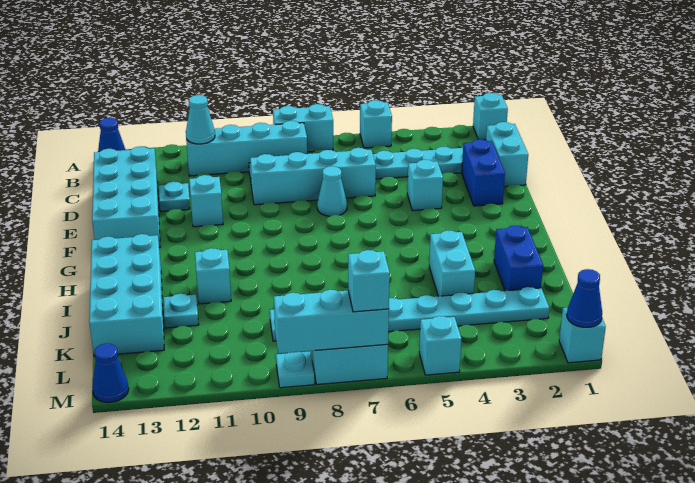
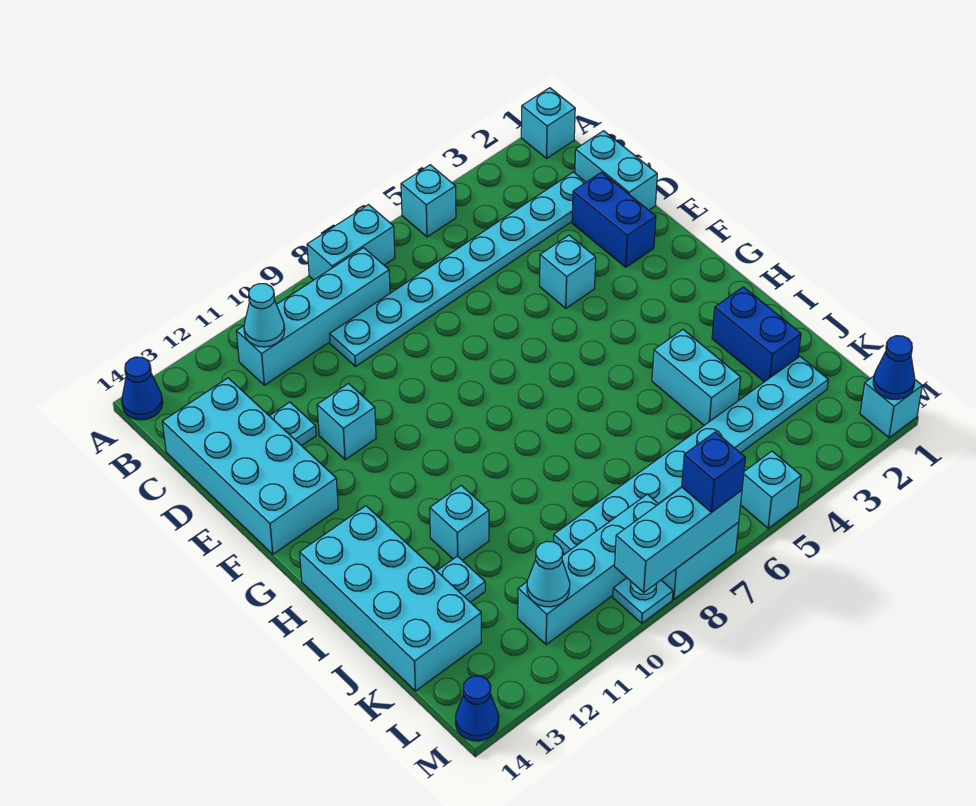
cyan 1x4 brick [250,148,376,205] -> cyan 1x4 brick moved to [518,494,658,645]
cyan 1x1 cone [317,166,347,216] -> cyan 1x1 cone moved to [527,541,570,607]
cyan 1x1 brick [348,250,390,312] -> blue 1x1 brick [682,432,745,512]

